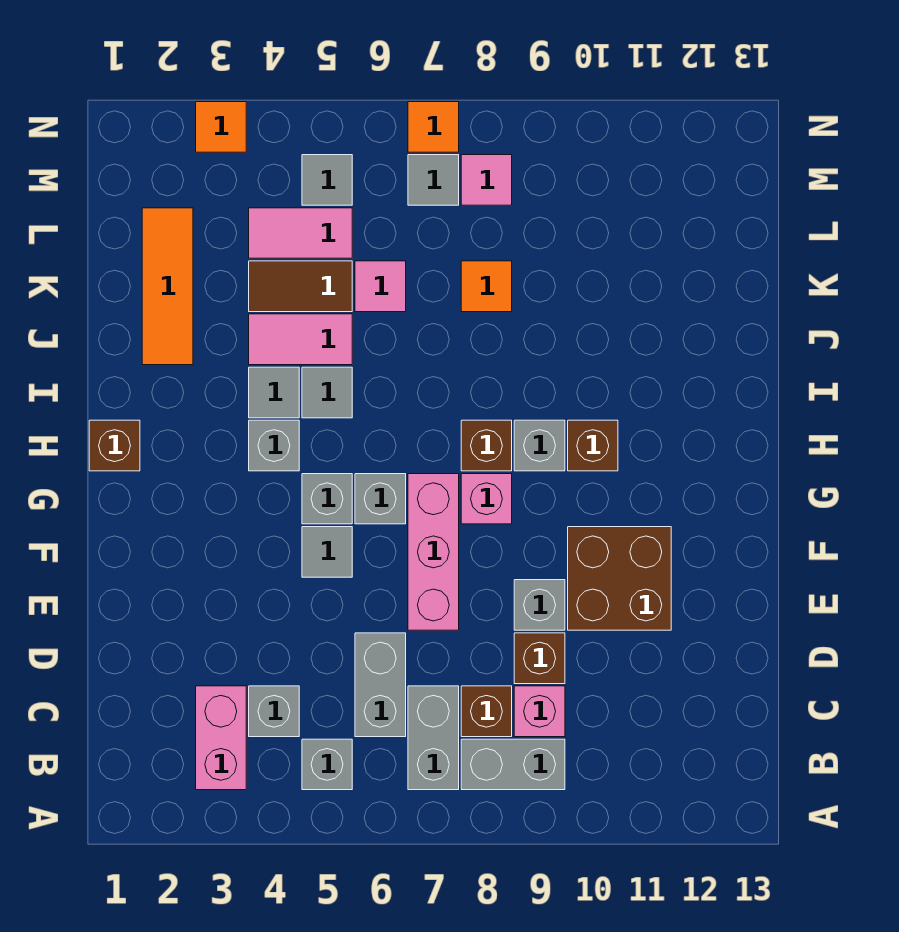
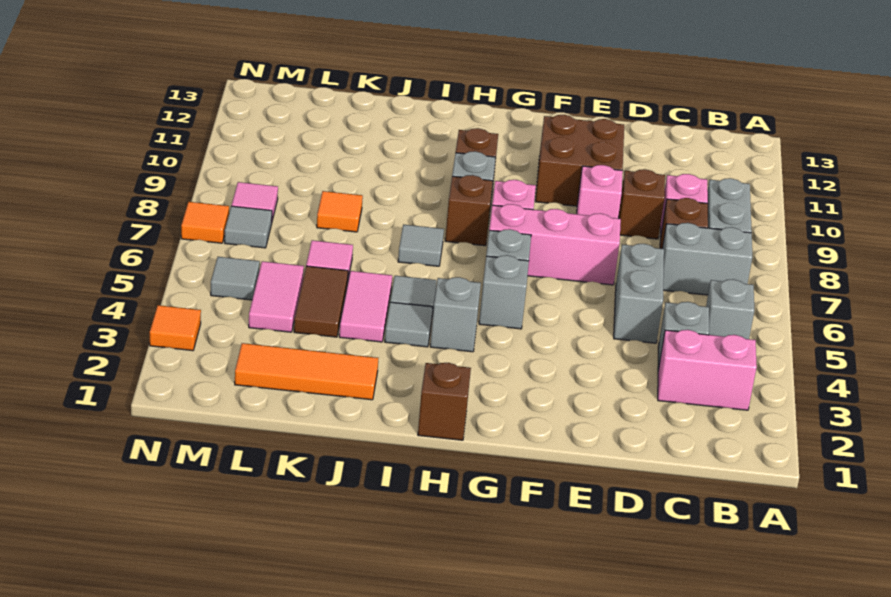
grey 1x2 brick [355,633,406,737] -> grey 1x2 brick turned to [614,244,664,343]
grey 1x1 brick [514,580,565,630] -> pink 1x1 brick [577,165,623,219]
grey 1x1 tile [302,527,352,577] -> grey 1x1 tile moved to [398,225,444,266]

